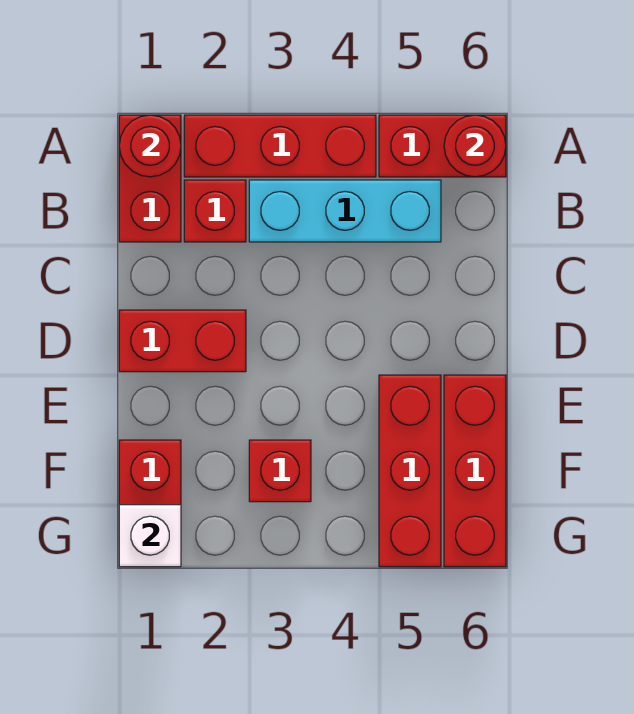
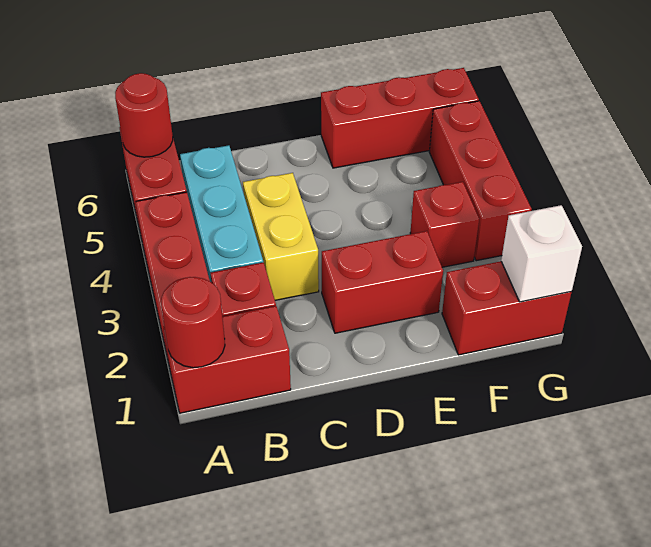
none -> yellow 1x2 brick [243,173,319,300]
red 1x2 brick [119,310,246,372] -> red 1x2 brick turned to [322,231,443,333]
red 1x3 brick [379,375,441,567] -> red 1x3 brick turned to [429,101,532,261]

